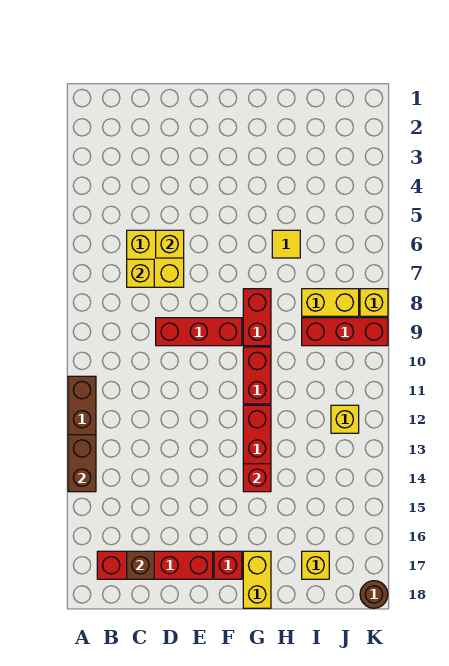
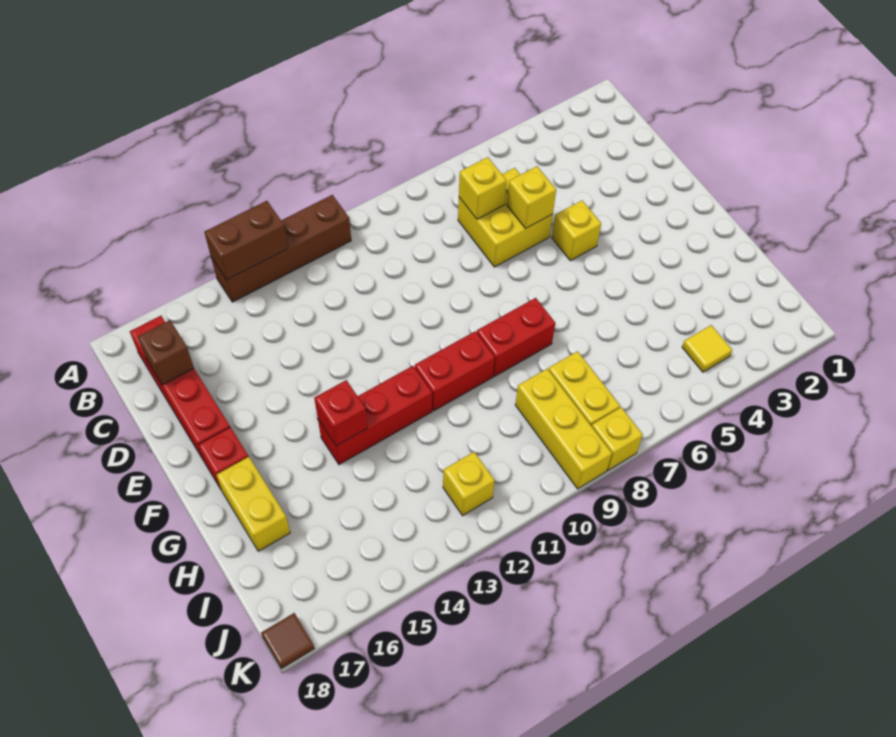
red 1x3 brick [156,318,242,346] -> none
yellow 1x2 brick [243,551,271,608] -> yellow 1x2 brick turned to [216,456,290,551]
yellow 1x1 tile [272,230,300,258] -> yellow 1x1 tile moved to [682,325,732,372]
red 1x3 brick [302,318,388,346] -> yellow 1x3 brick [515,369,612,489]
yellow 1x1 brick [302,551,329,579] -> yellow 1x1 brick moved to [552,201,601,261]
brown 1x1 round brick [360,581,388,608] -> brown 1x1 tile [261,613,314,669]

